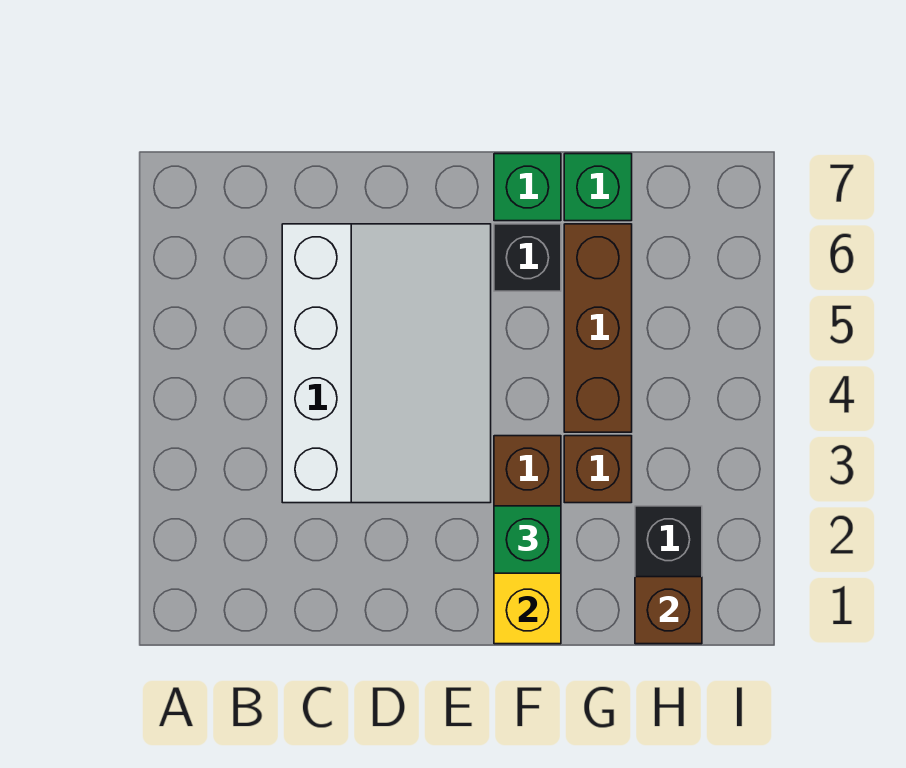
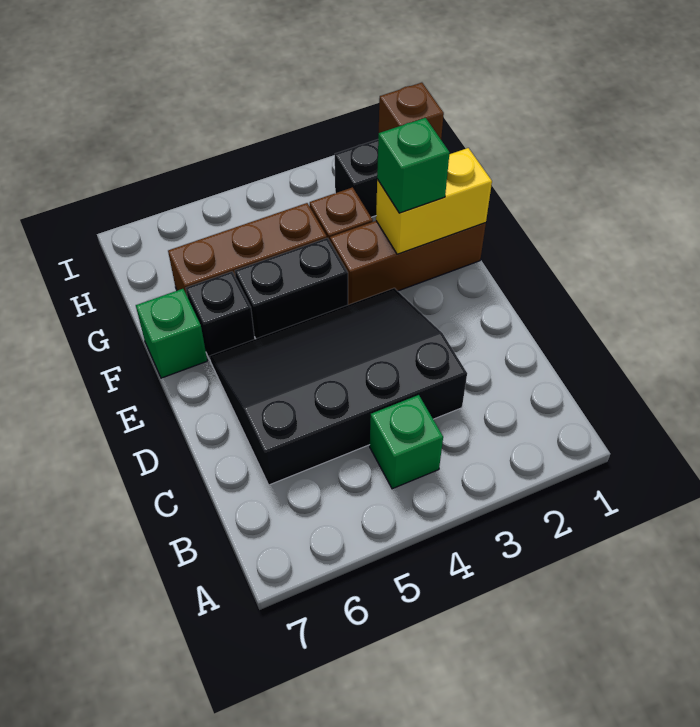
white 3x4 slope [282,224,491,503] -> black 3x4 slope [210,288,467,485]
none -> black 1x2 brick [235,238,348,339]
green 1x1 brick [564,154,632,221] -> green 1x1 brick moved to [370,395,443,489]

